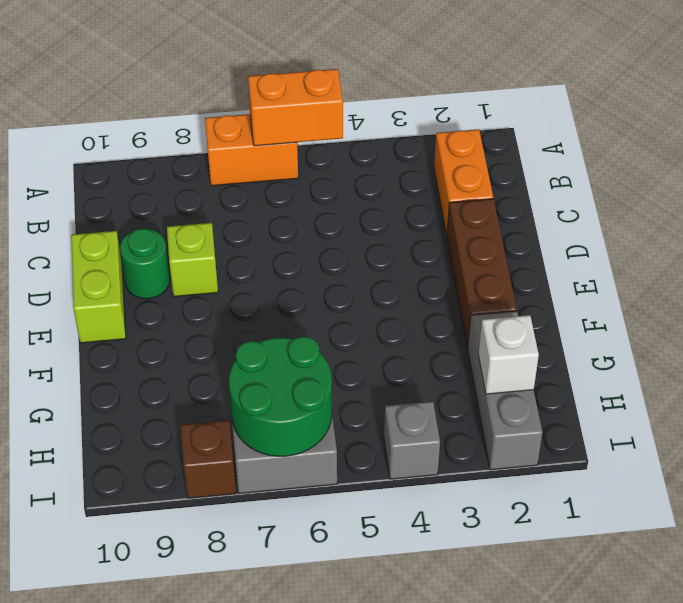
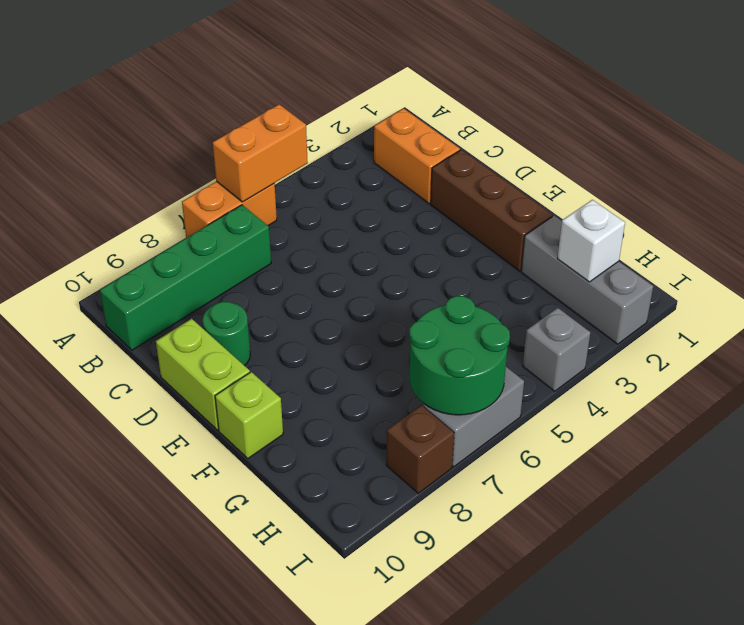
none -> green 1x4 brick [100,205,271,350]
lime 1x1 brick [167,223,218,296] -> lime 1x1 brick moved to [215,372,283,458]

